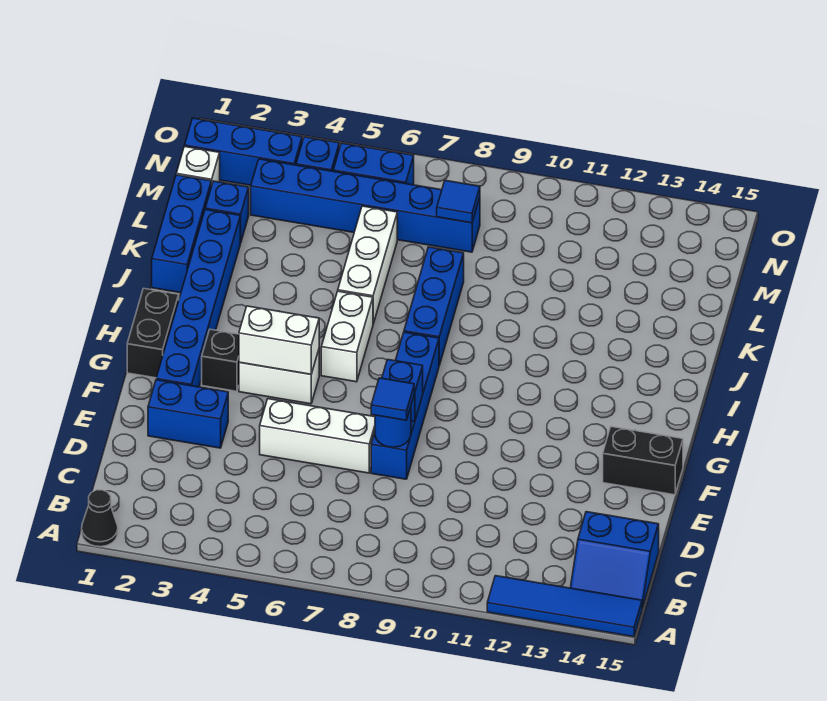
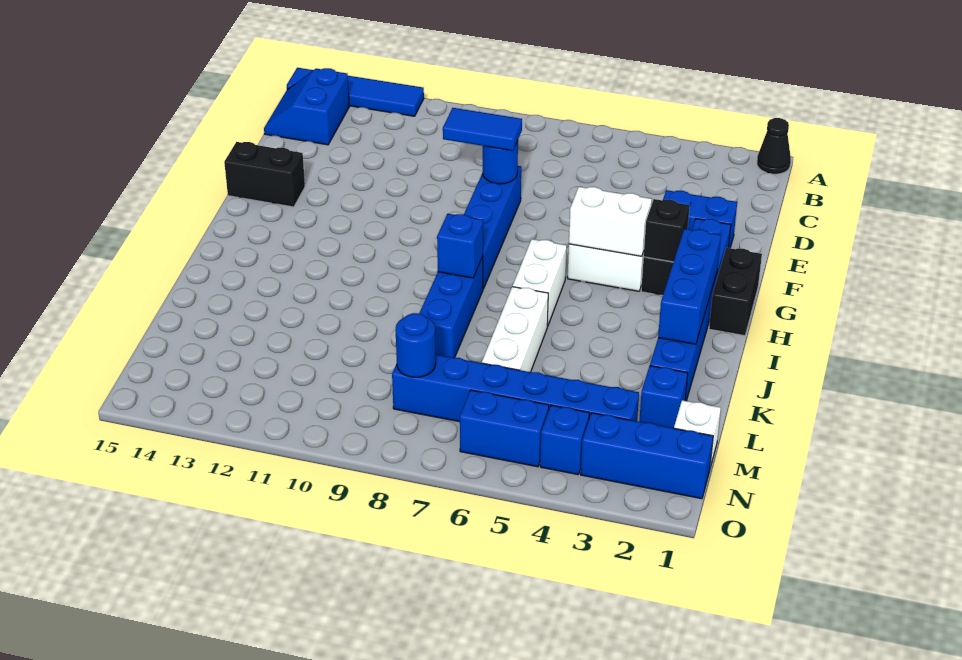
blue 2x2 slope [570,512,659,608] -> blue 2x2 slope turned to [264,68,349,145]
white 1x3 brick [260,399,375,473] -> none
blue 1x1 tile [371,378,414,420] -> blue 1x2 tile [443,108,522,151]
blue 1x1 brick [382,359,423,422] -> blue 1x1 brick moved to [437,214,483,278]
none -> black 1x1 brick [644,199,690,262]
blue 1x3 brick [152,175,211,293] -> blue 1x3 brick moved to [658,229,721,344]
blue 1x1 tile [437,180,480,223] -> blue 1x1 round brick [396,313,436,377]

